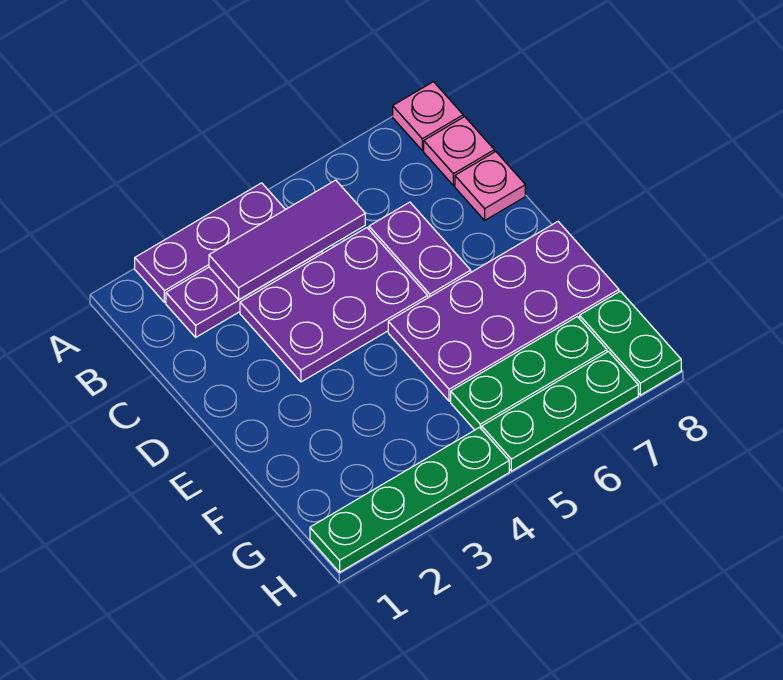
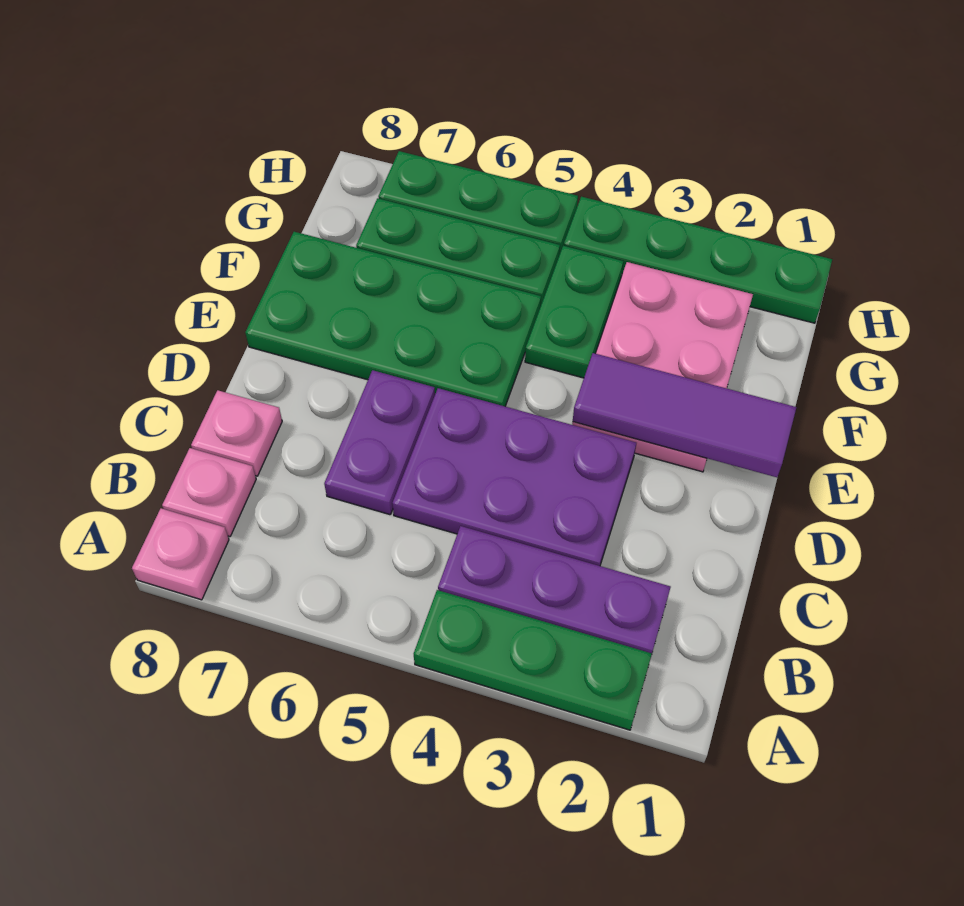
purple 1x3 plate [135,183,285,303] -> green 1x3 plate [414,590,652,730]
purple 1x3 tile [209,180,365,300] -> purple 1x3 tile moved to [573,353,796,477]
none -> pink 2x3 plate [572,262,753,472]
purple 2x4 plate [388,222,619,401] -> green 2x4 plate [245,232,541,406]
green 1x2 plate [580,291,681,395] -> green 1x2 plate moved to [525,246,623,378]

